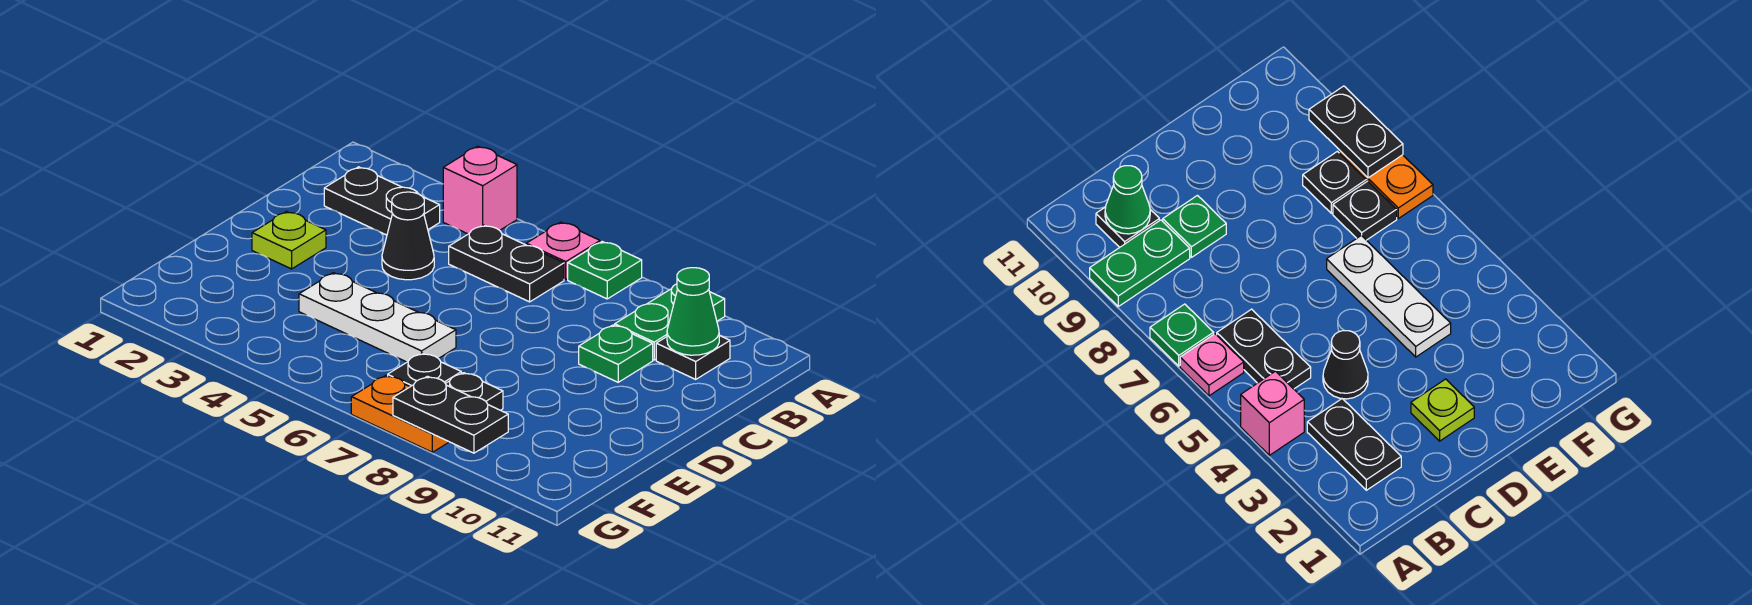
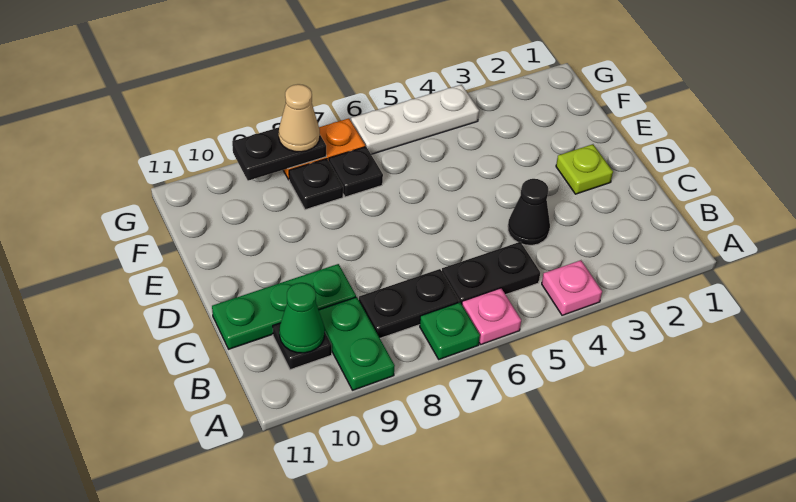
pink 1x1 brick [443,146,517,234] -> pink 1x1 plate [542,260,602,315]
black 1x2 plate [324,167,440,235] -> black 1x2 plate moved to [359,269,459,338]
green 1x1 plate [579,325,653,382] -> green 1x3 plate [212,264,356,349]
white 1x3 plate [299,273,456,362] -> white 1x3 plate moved to [351,85,479,154]
none -> tan 1x1 cone [279,84,320,152]

